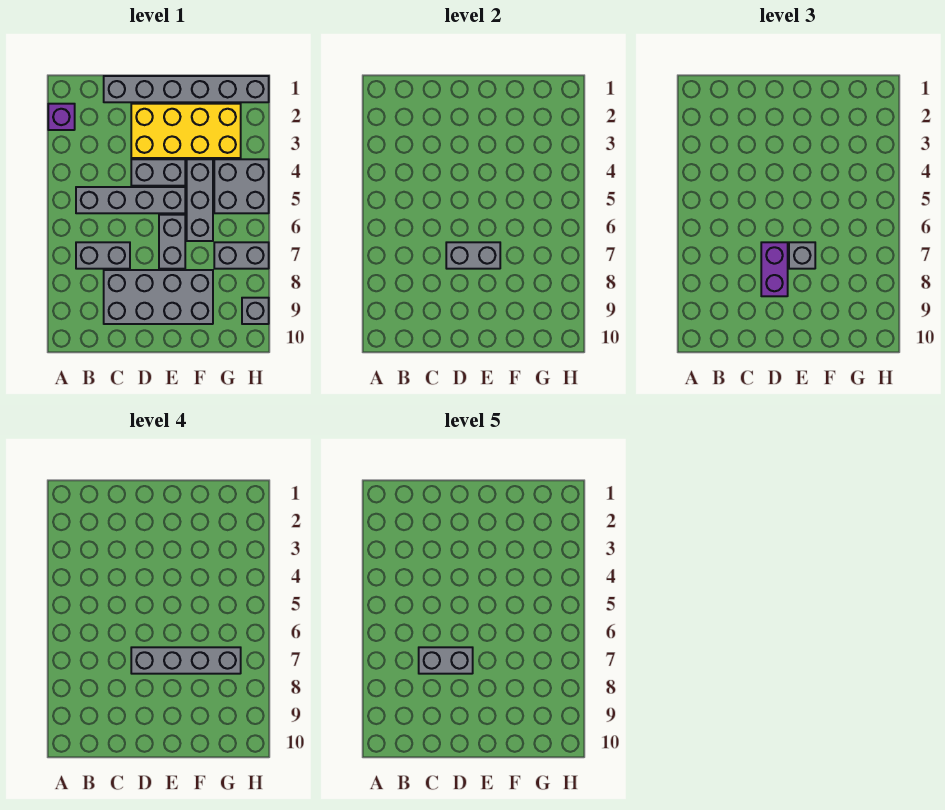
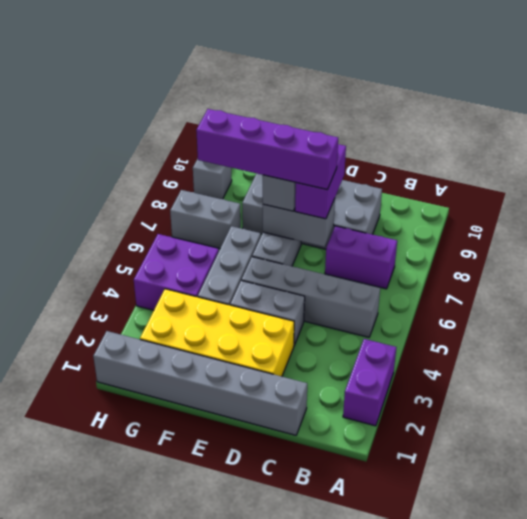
purple 1x1 brick [48,104,75,130] -> purple 1x2 brick [343,339,396,426]
grey 1x2 brick [76,242,130,269] -> purple 1x2 brick [325,226,397,289]
grey 1x2 brick [419,647,473,674] -> none
grey 1x4 brick [131,647,241,674] -> purple 1x4 brick [196,109,338,190]
grey 2x2 brick [214,159,269,213] -> purple 2x2 brick [134,234,219,310]

